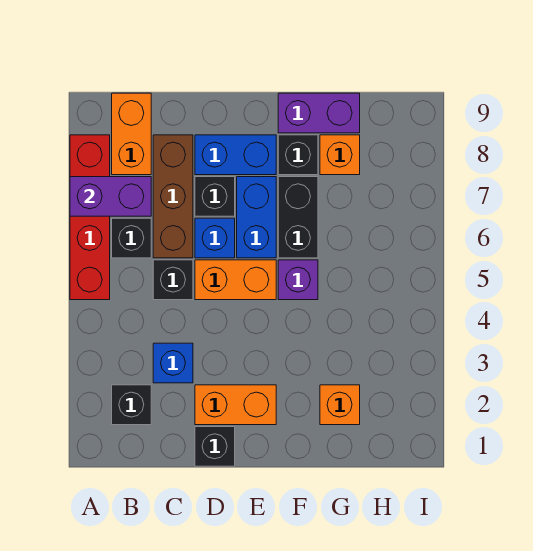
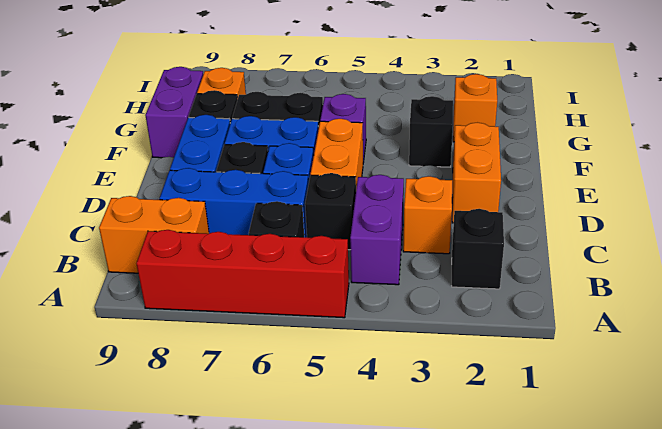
purple 1x2 brick [70,177,151,216] -> purple 1x2 brick moved to [350,175,404,285]
blue 1x1 brick [153,343,193,383] -> orange 1x1 brick [403,176,452,254]
brown 1x3 brick [153,135,193,258] -> blue 1x3 brick [160,168,308,237]
black 1x1 brick [195,427,235,466] -> black 1x1 brick moved to [409,96,453,167]

